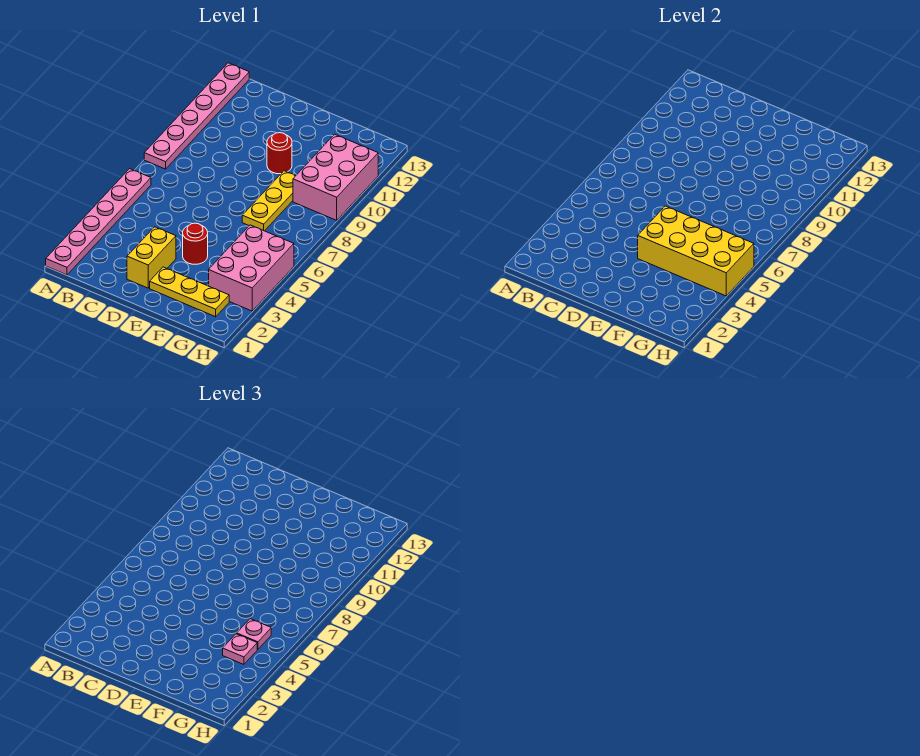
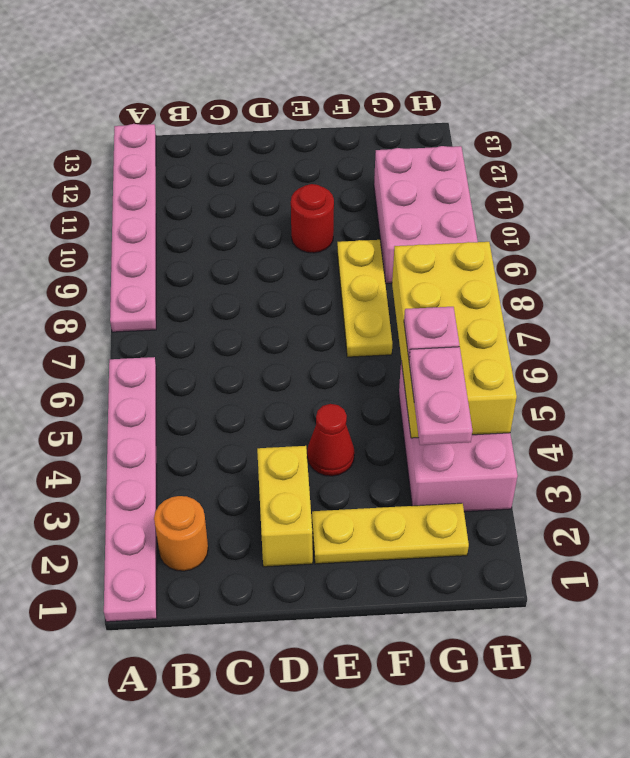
none -> orange 1x1 round brick [154,496,208,571]
red 1x1 round brick [183,223,208,264] -> red 1x1 cone [307,404,354,476]
yellow 2x4 brick [638,206,754,296] -> yellow 2x4 brick turned to [392,242,517,438]
pink 1x1 plate [223,634,257,664] -> pink 1x2 plate [409,347,472,445]

